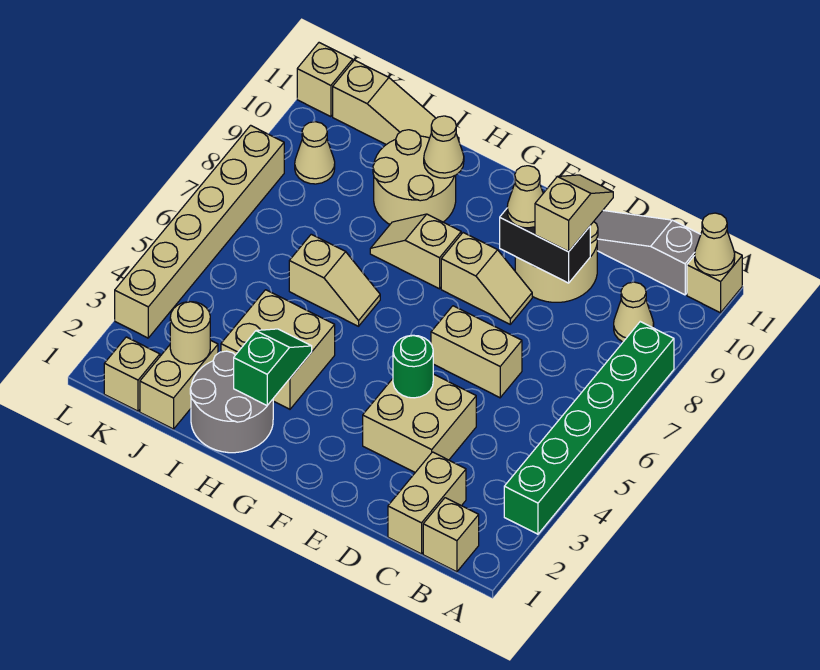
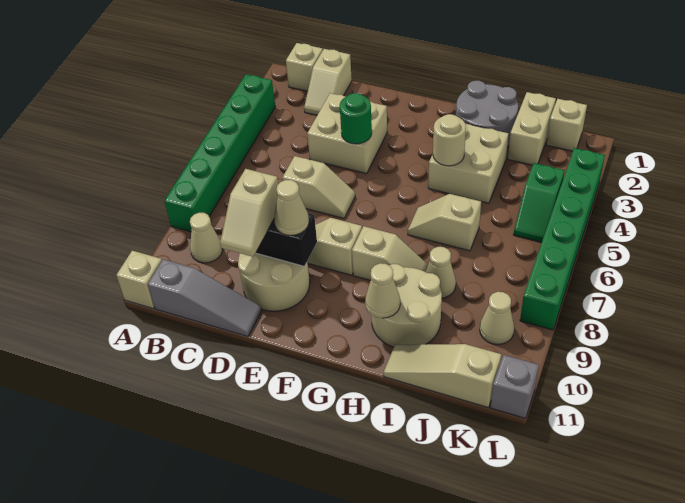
tan 1x1 cone [695,213,735,275] -> tan 1x1 cone moved to [426,247,456,298]
tan 1x2 brick [388,452,466,554] -> tan 1x2 slope [304,49,352,115]
tan 1x2 brick [431,306,522,398] -> tan 1x2 slope [282,156,355,218]
green 1x2 slope [234,329,312,405] -> green 1x2 slope moved to [514,163,565,242]
tan 1x1 round brick [170,302,210,364] -> tan 1x1 round brick moved to [433,114,466,166]
tan 1x6 brick [115,125,284,338] -> green 1x6 brick [520,148,605,330]
tan 1x1 brick [297,43,353,117] -> grey 1x1 brick [491,355,539,418]

